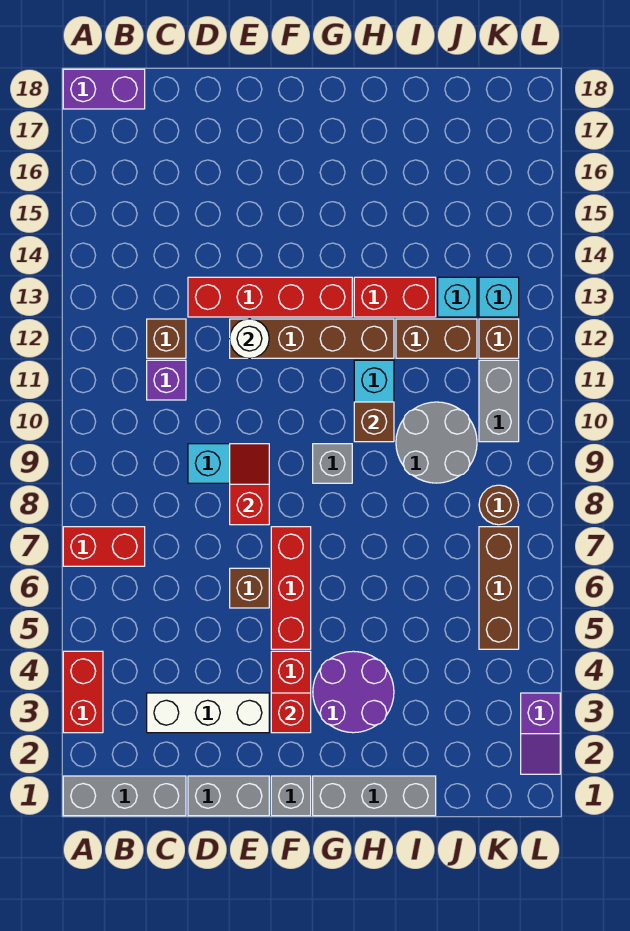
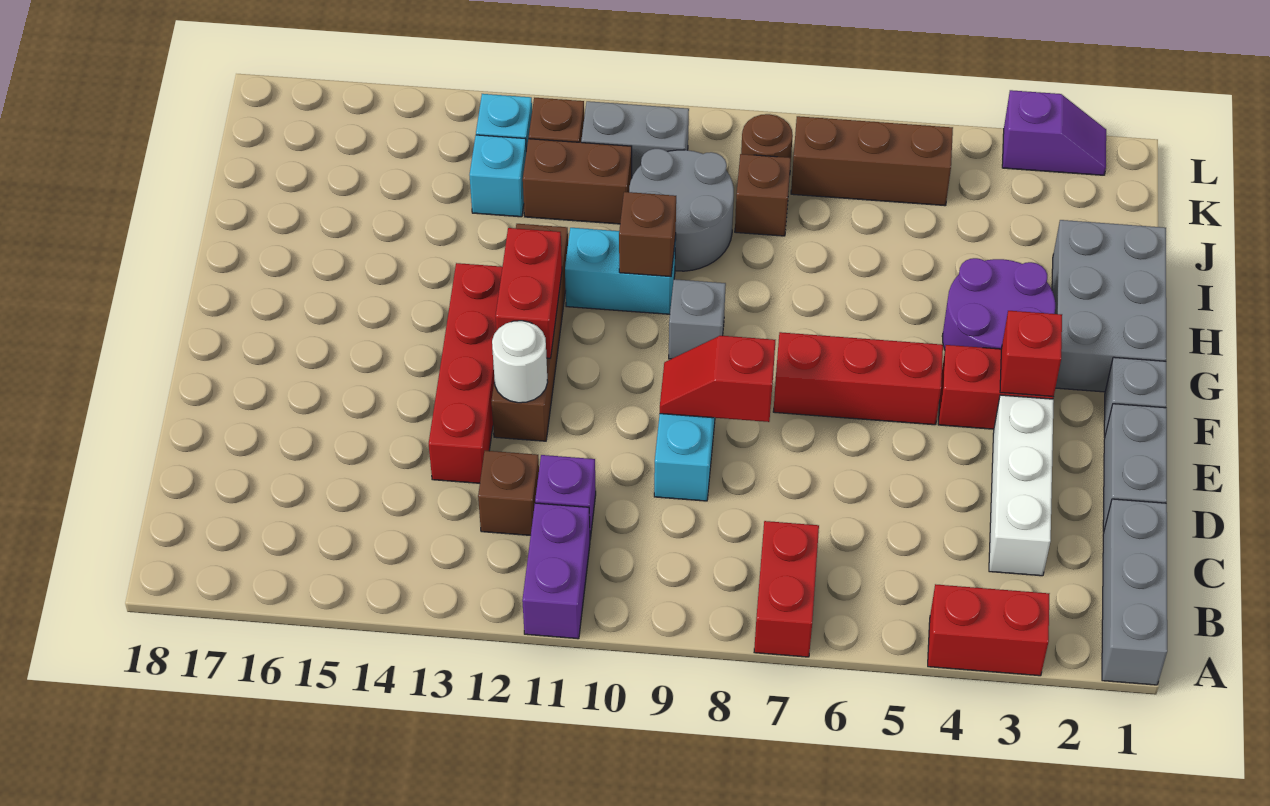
purple 1x2 brick [63,69,145,109] -> purple 1x2 brick moved to [522,503,590,639]
brown 1x1 brick [230,568,269,608] -> brown 1x1 brick moved to [735,154,791,236]
grey 1x3 brick [313,776,436,816] -> grey 2x3 brick [1052,220,1166,392]
red 1x2 brick [354,277,436,317] -> red 1x2 brick moved to [495,228,562,358]
brown 1x2 brick [396,319,477,358] -> brown 1x2 brick turned to [523,139,632,224]

